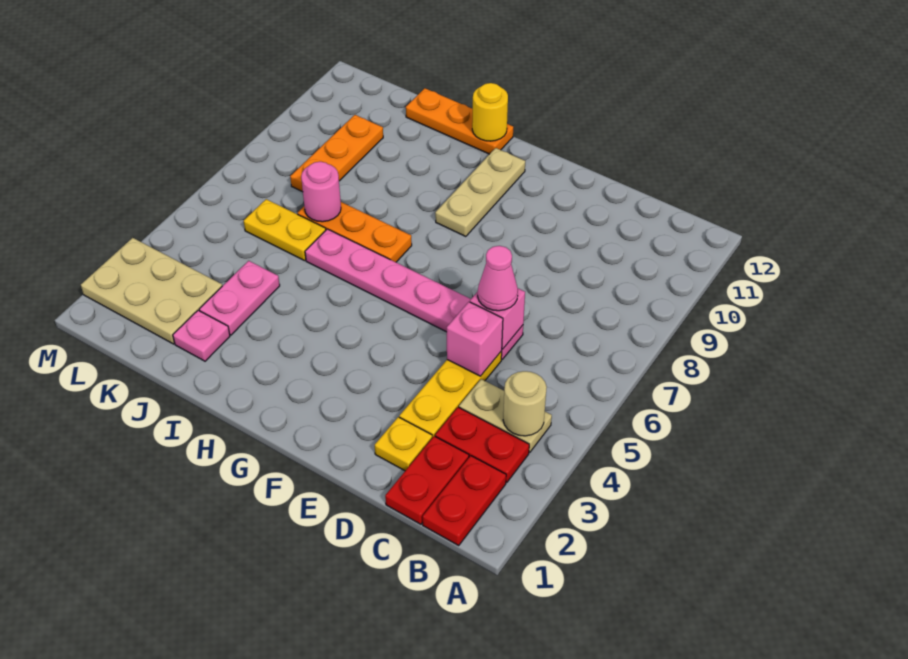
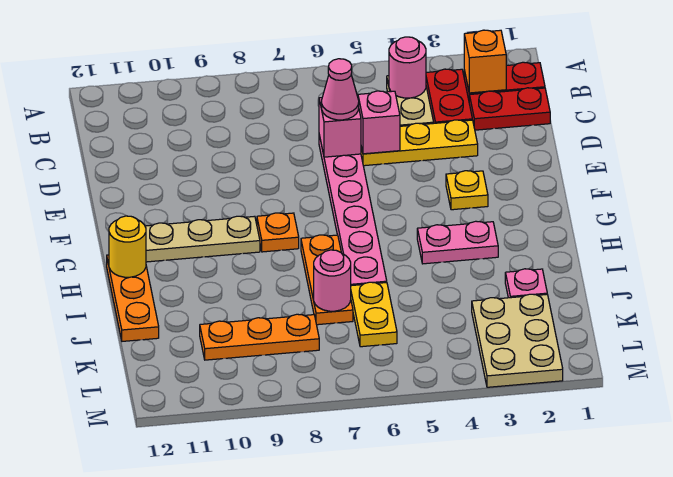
none -> orange 1x1 brick [464,30,506,93]
tan 1x1 round brick [503,371,547,436] -> pink 1x1 round brick [389,37,426,98]
yellow 1x1 plate [375,417,432,471] -> yellow 1x1 plate moved to [446,171,488,210]
none -> orange 1x1 plate [257,213,299,252]
pink 1x2 plate [199,261,280,335] -> pink 1x2 plate moved to [417,221,498,264]

